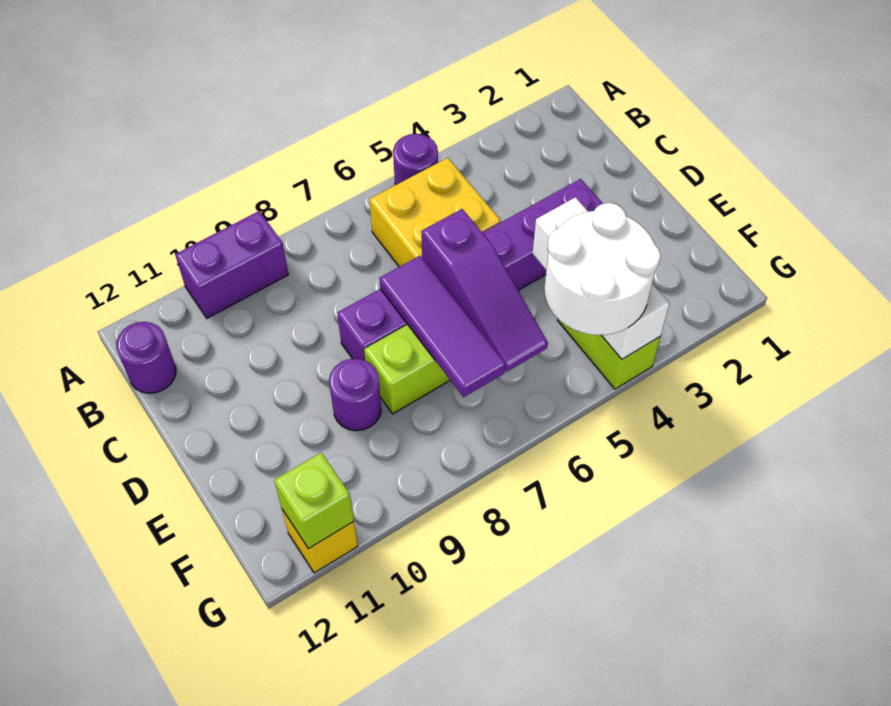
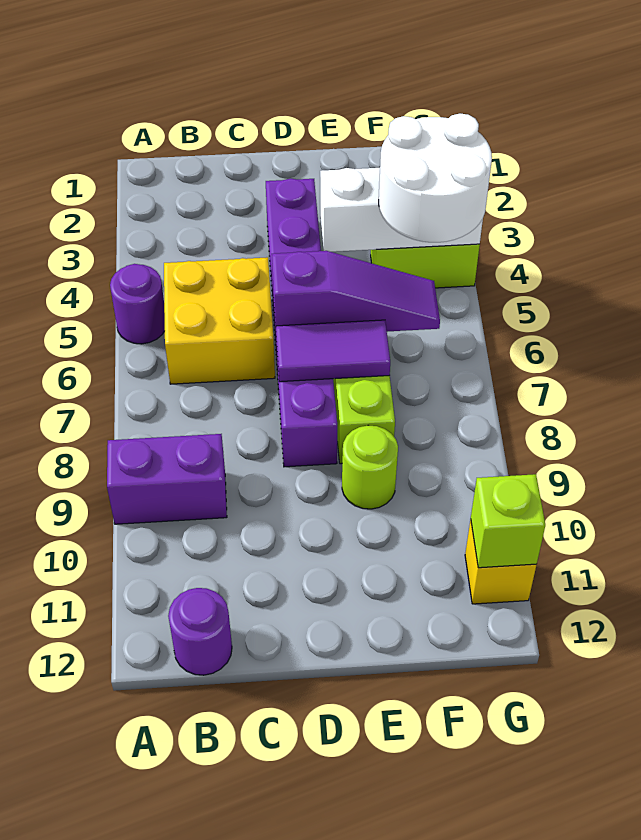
purple 1x2 brick [175,211,289,318] -> purple 1x2 brick turned to [107,434,227,524]
purple 1x3 tile [379,256,506,397] -> purple 1x2 tile [276,320,390,382]
purple 1x1 round brick [329,359,381,431] -> lime 1x1 round brick [342,425,398,509]

